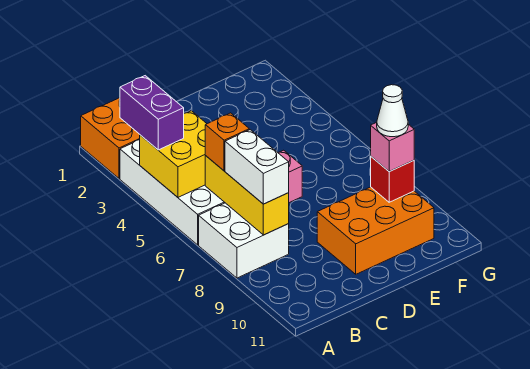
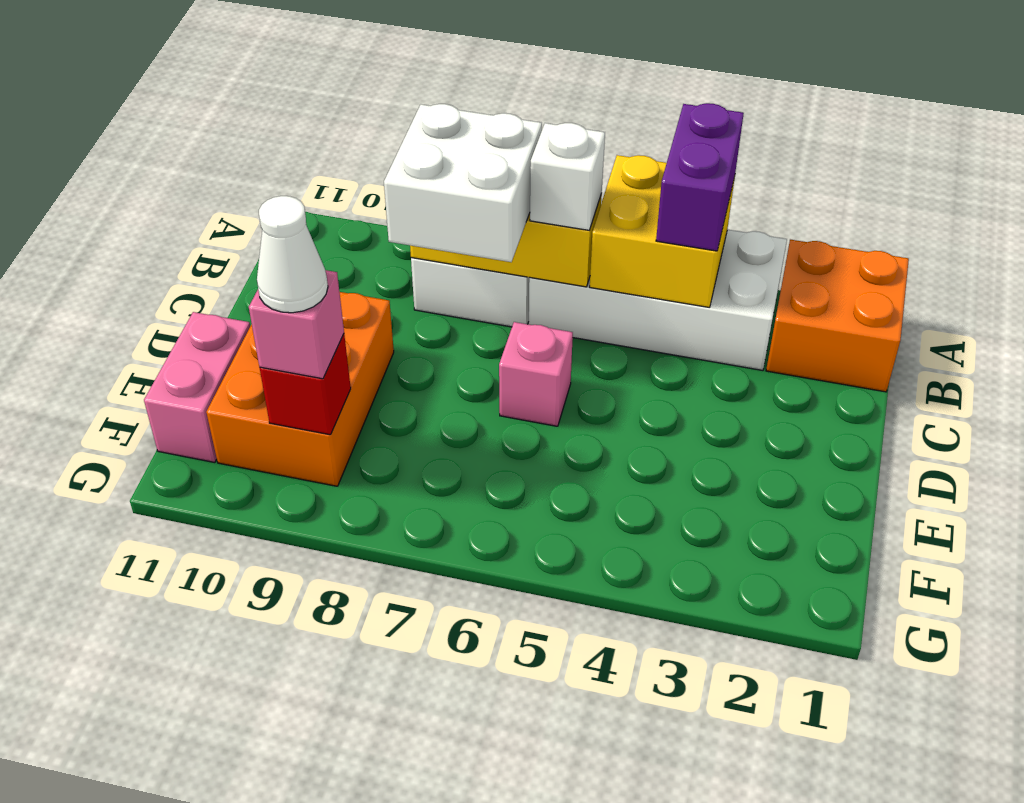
purple 1x2 brick [120,76,184,150] -> purple 1x2 brick turned to [656,103,744,251]
orange 1x1 brick [205,113,249,171] -> white 1x1 brick [530,123,605,230]
white 1x2 brick [225,130,289,204] -> white 2x2 brick [384,104,542,262]
none -> pink 1x2 brick [144,312,250,462]

